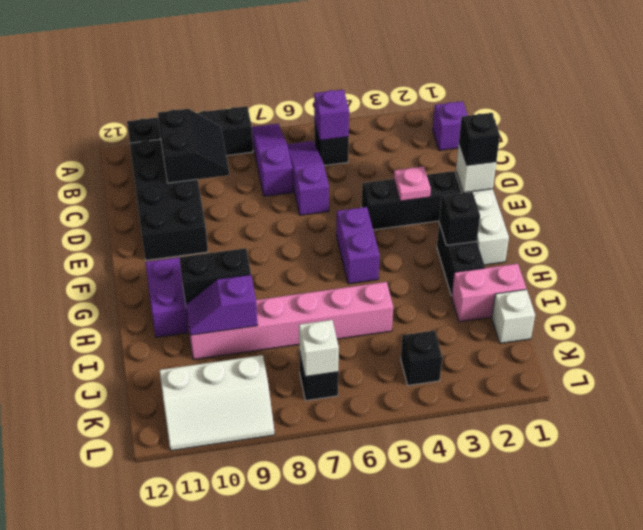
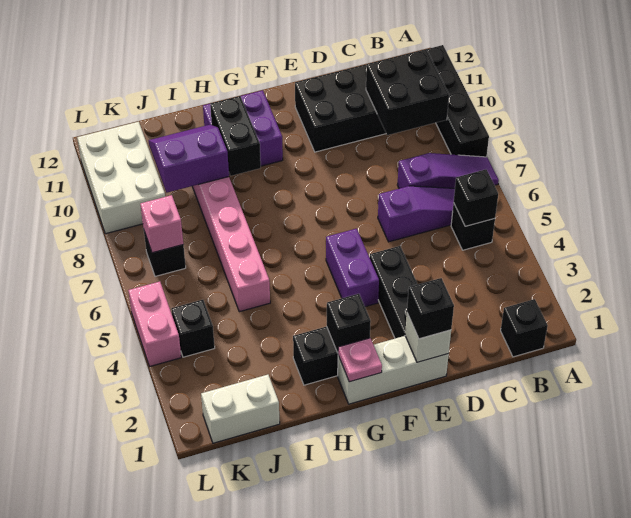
purple 1x1 brick [433,101,468,151] -> black 1x1 brick [501,299,548,357]
purple 1x1 brick [314,90,349,140] -> black 1x1 brick [454,169,498,226]
black 2x2 slope [158,109,229,183] -> black 2x2 brick [366,49,449,135]
pink 1x1 plate [394,166,431,201] -> pink 1x1 plate moved to [338,338,382,382]
purple 1x2 brick [336,207,380,284] -> purple 1x2 brick turned to [326,229,379,307]
pink 1x2 brick [451,264,526,322] -> pink 1x2 brick moved to [128,282,181,366]
purple 1x2 slope [186,275,257,335] -> purple 2x2 slope [149,125,229,193]
white 1x1 brick [492,289,535,343] -> white 1x2 brick [201,375,280,443]
white 1x1 brick [299,320,339,377] -> pink 1x1 brick [140,195,183,253]
white 2x3 slope [159,355,275,451] -> white 2x3 brick [77,122,165,234]

